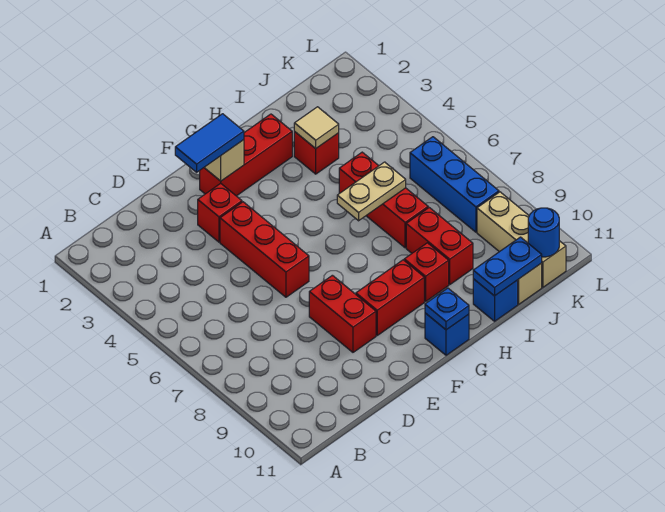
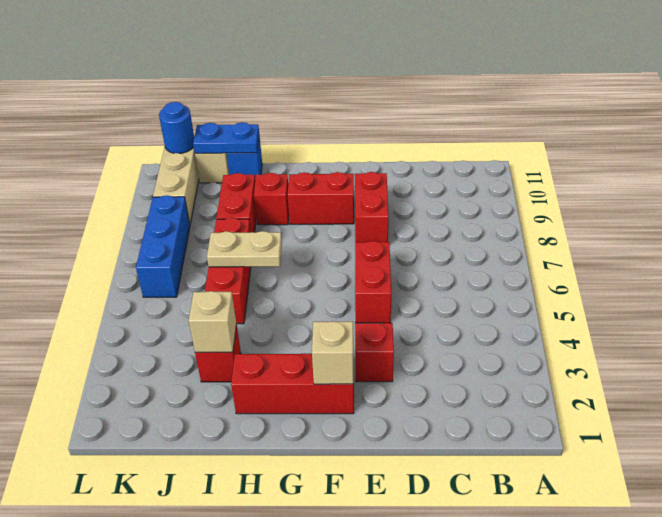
blue 1x2 tile [175,114,244,172] -> none
red 1x3 brick [220,202,309,297] -> red 1x2 brick [355,241,391,323]
blue 1x1 brick [425,313,469,355] -> none
blue 1x1 plate [425,288,469,330] -> none
tan 1x1 tile [294,107,339,148] -> tan 1x1 brick [189,291,236,352]

